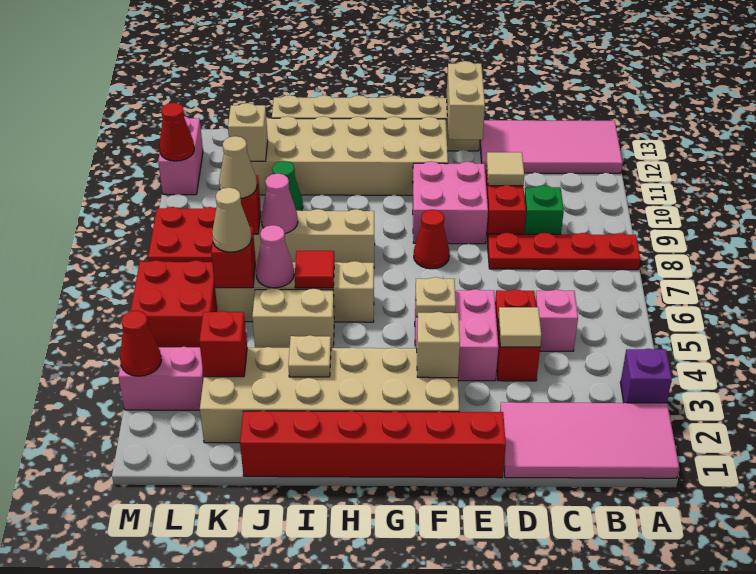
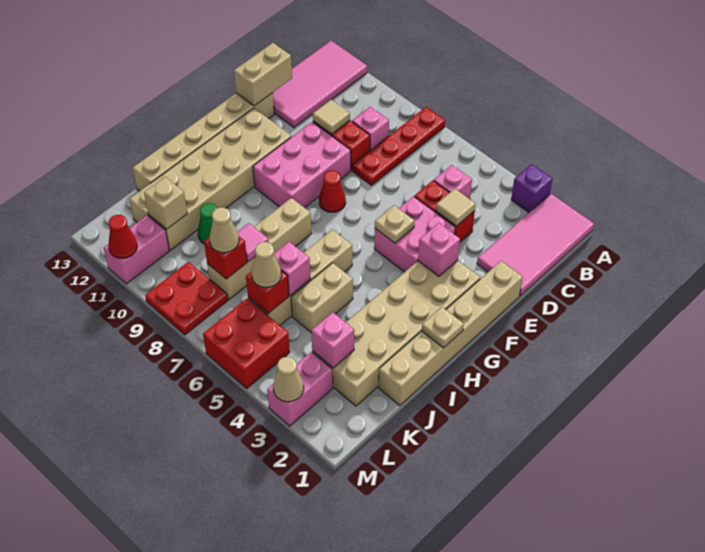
green 1x1 brick [524,186,564,234] -> pink 1x1 brick [352,107,389,150]
red 1x6 brick [240,411,506,478] -> tan 1x6 brick [378,261,523,406]
pink 2x2 brick [413,162,488,244] -> pink 2x3 brick [253,122,351,208]
tan 1x2 brick [447,61,485,140] -> tan 1x2 brick turned to [234,43,292,106]
tan 1x1 brick [417,312,460,378] -> pink 1x1 brick [418,223,460,276]
tan 1x1 plate [288,335,331,377] -> tan 1x1 plate moved to [422,307,464,348]
red 1x1 tile [295,251,334,288] -> none
pink 1x1 cone [256,225,294,288] -> pink 1x1 brick [274,242,310,295]
pink 1x1 cone [261,173,298,233] -> pink 1x1 tile [237,223,269,262]
red 1x1 brick [199,311,247,377] -> pink 1x1 brick [311,312,354,368]
red 1x1 cone [120,311,161,376] -> tan 1x1 cone [273,357,304,402]
pink 1x2 brick [158,116,203,195] -> pink 1x2 brick turned to [104,215,169,284]

